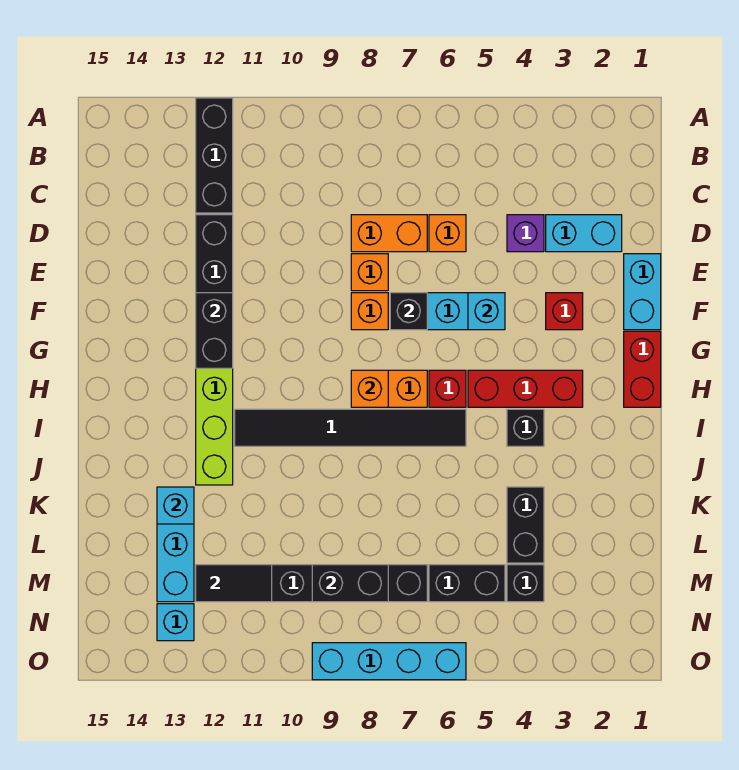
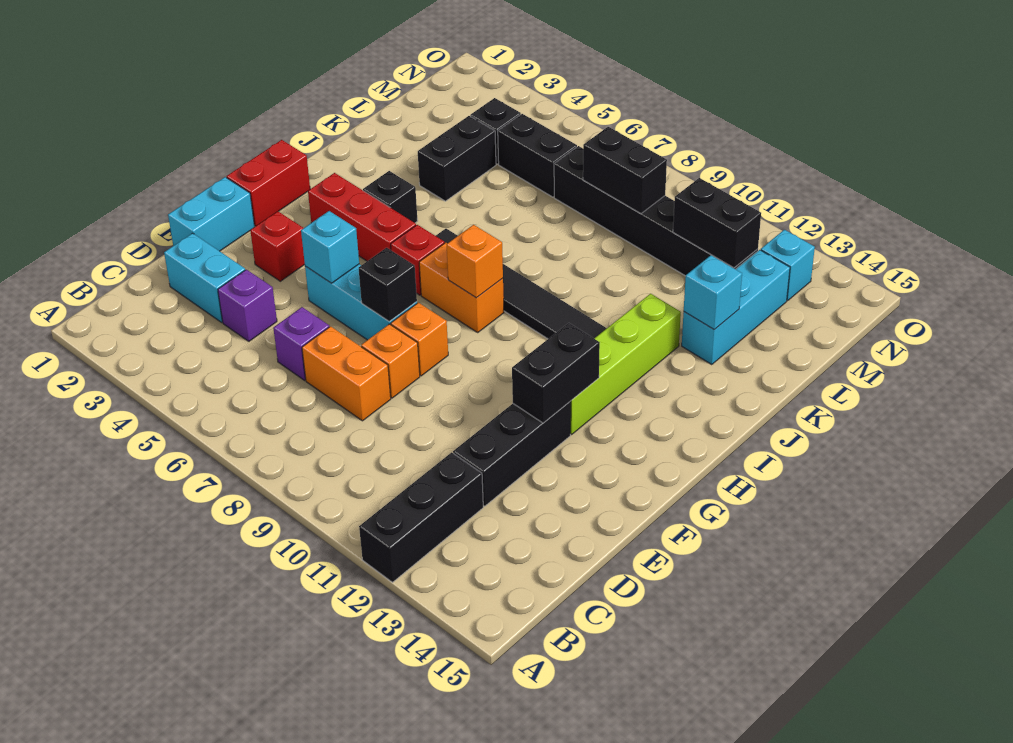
orange 1x1 brick [429,215,466,252] -> purple 1x1 brick [273,307,329,380]
black 1x2 tile [196,565,272,602] -> black 1x2 brick [673,178,761,268]
cyan 1x4 brick [312,643,466,680] -> none

